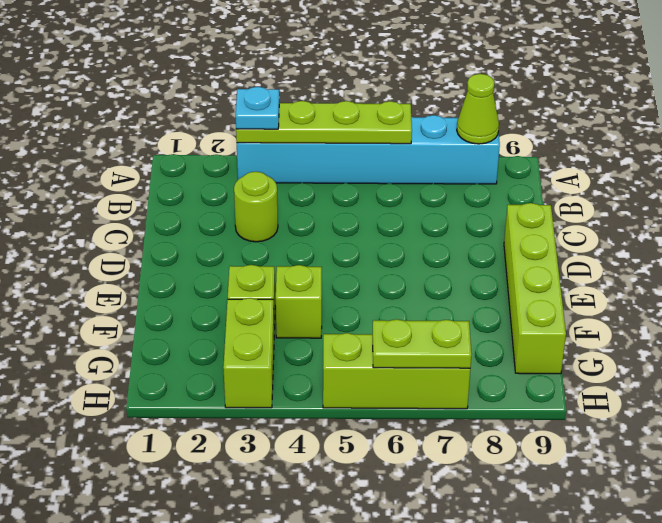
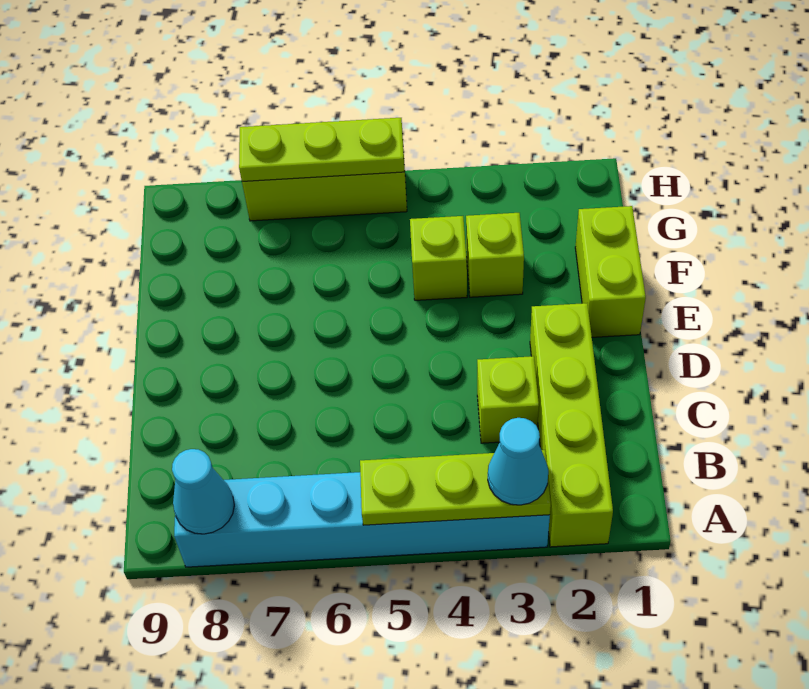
lime 1x4 plate [236,101,412,144] -> lime 1x3 plate [360,450,551,525]
cyan 1x1 plate [236,87,279,129] -> cyan 1x1 cone [488,418,548,505]
lime 1x1 cone [457,74,499,144] -> cyan 1x1 cone [172,449,234,534]
lime 1x1 round brick [234,171,278,242] -> lime 1x1 brick [477,356,539,443]
lime 1x4 brick [504,203,566,374] -> lime 1x4 brick moved to [530,303,613,547]
lime 1x2 brick [223,298,274,408] -> lime 1x2 brick moved to [575,206,646,337]
lime 1x2 plate [373,319,471,368] -> lime 1x3 plate [239,118,405,181]

